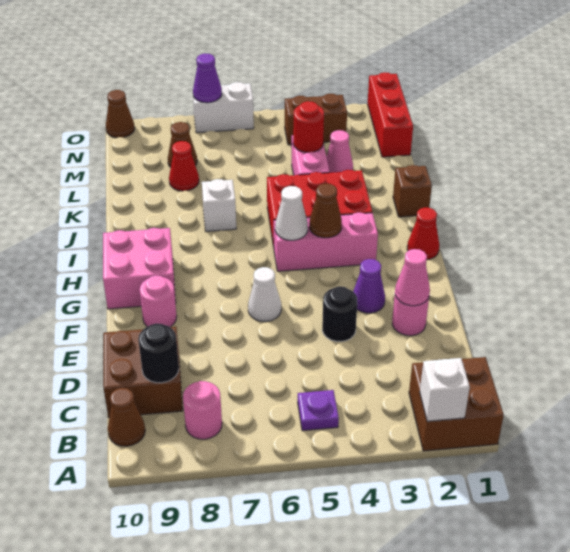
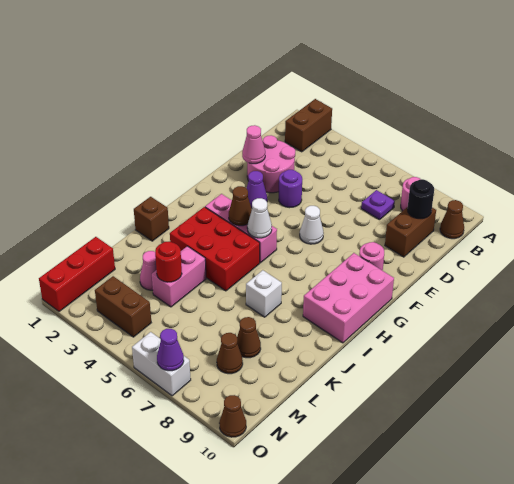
brown 2x2 brick [409,357,504,451] -> brown 1x2 brick [285,99,332,152]
white 1x1 brick [420,358,470,421] -> none
purple 1x1 plate [298,390,339,431] -> purple 1x1 plate moved to [361,190,395,220]
brown 2x2 brick [103,327,183,417] -> brown 1x2 brick [385,207,436,257]
pink 1x1 round brick [392,296,429,336] -> pink 2x2 round brick [247,135,295,193]
black 1x1 round brick [322,286,357,342] -> purple 1x1 round brick [279,170,302,208]
pink 2x2 brick [103,228,176,309] -> pink 2x3 brick [303,253,394,343]
red 1x1 cone [407,208,439,260] -> none
red 1x1 cone [169,141,199,191] -> brown 1x1 cone [237,317,261,358]

